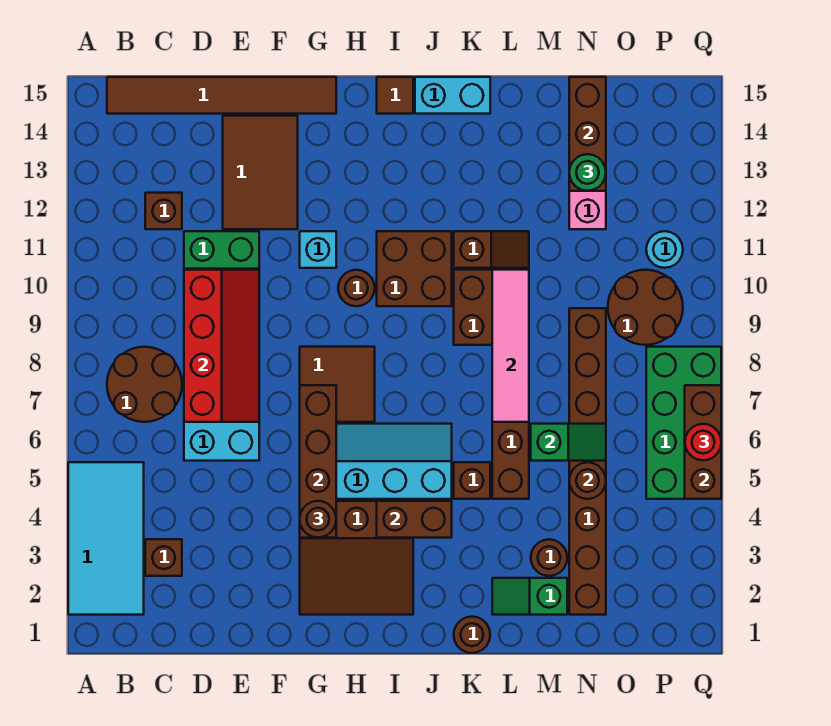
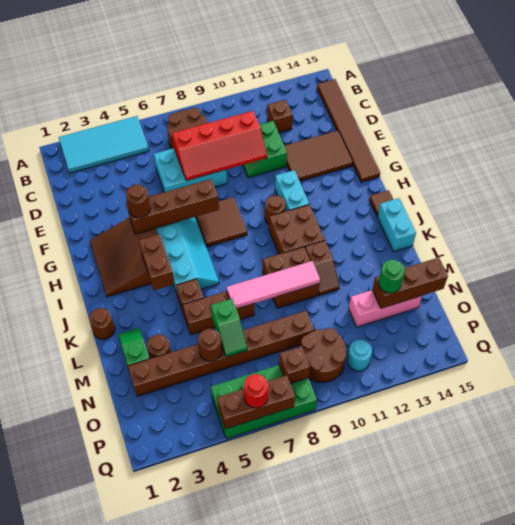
brown 1x1 brick [145,539,182,576] -> brown 1x1 brick moved to [279,346,310,384]
cyan 1x1 brick [300,231,336,268] -> cyan 1x2 brick [275,170,309,211]

